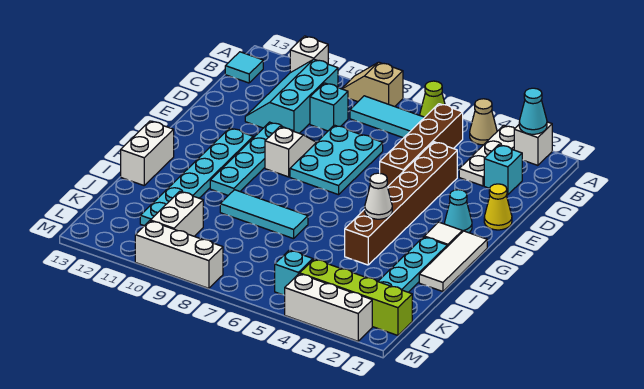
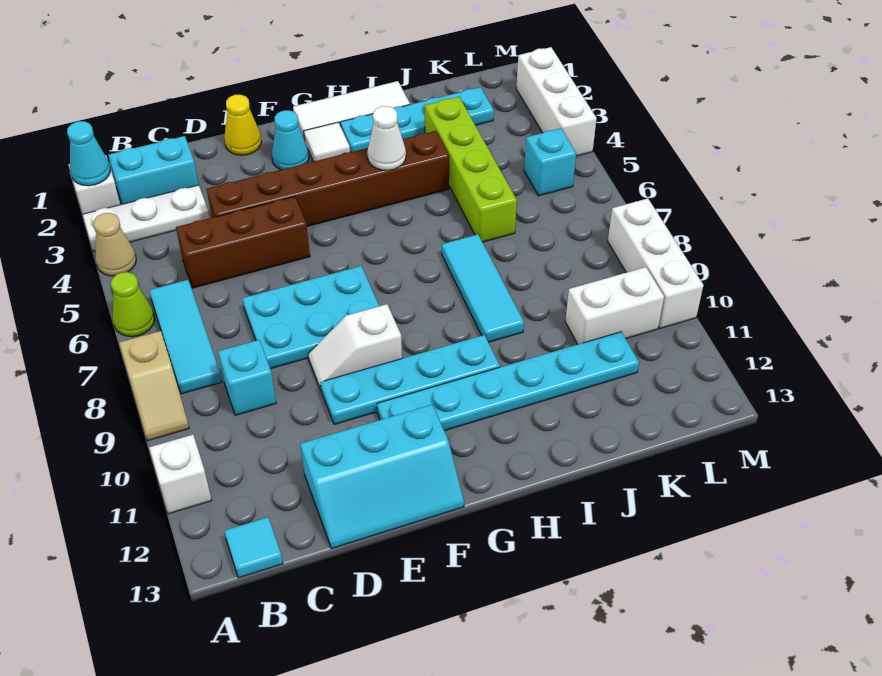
brown 1x4 brick [380,104,463,187] -> brown 1x3 brick [176,197,310,288]
cyan 2x3 slope [245,59,338,133] -> cyan 2x3 slope moved to [300,405,464,548]
cyan 1x1 brick [484,145,522,195] -> cyan 1x2 brick [108,136,199,204]
white 1x2 brick [121,121,174,185] -> none
lime 1x4 brick [300,259,412,335] -> lime 1x4 brick moved to [425,97,517,242]

